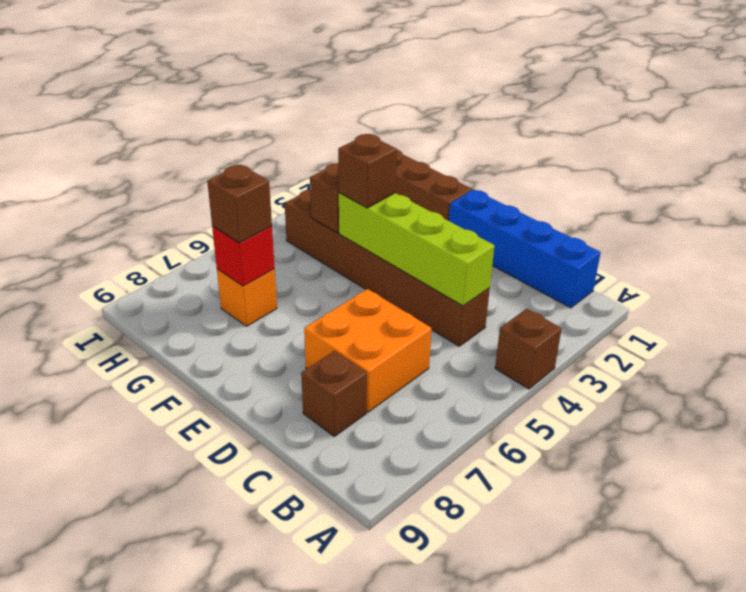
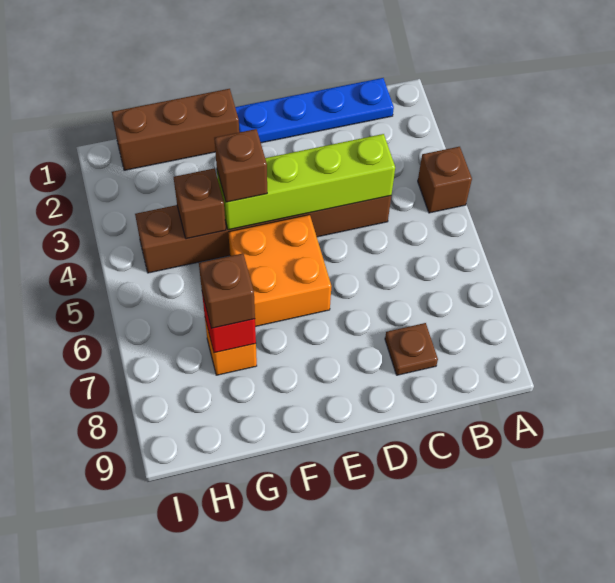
blue 1x4 brick [449,190,601,308] -> blue 1x4 plate [235,78,394,143]
orange 2x2 brick [304,289,432,412] -> orange 2x2 brick moved to [228,215,331,327]
brown 1x1 brick [301,351,367,436] -> brown 1x1 plate [385,323,438,375]

